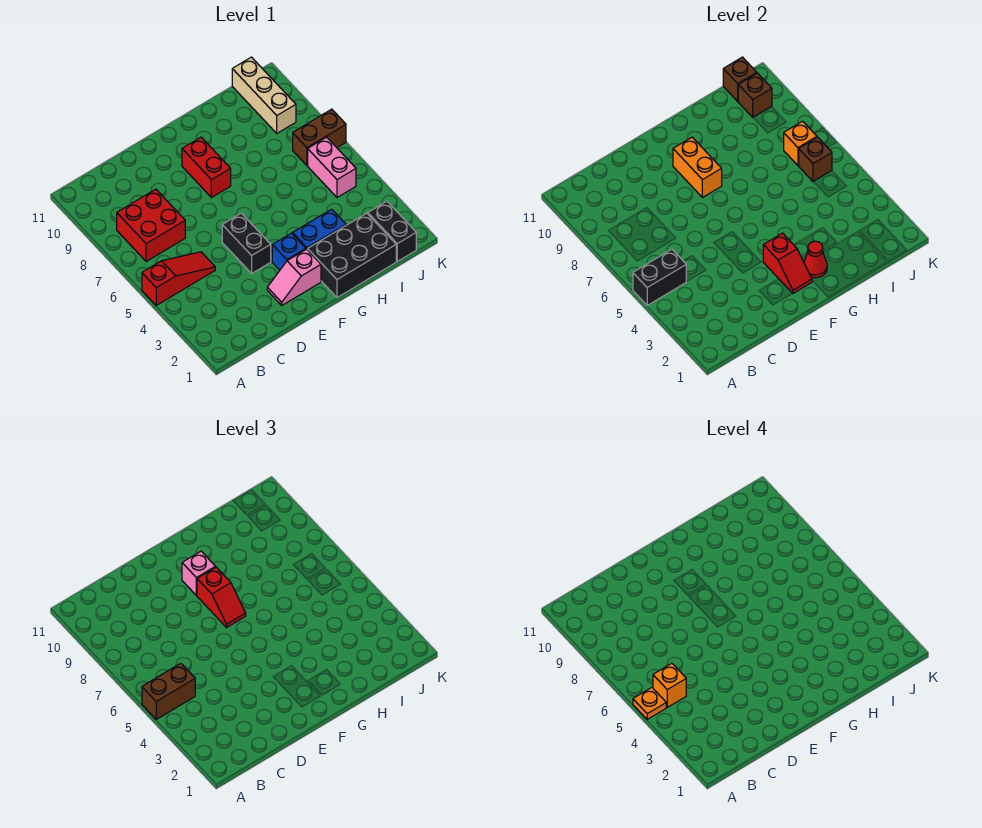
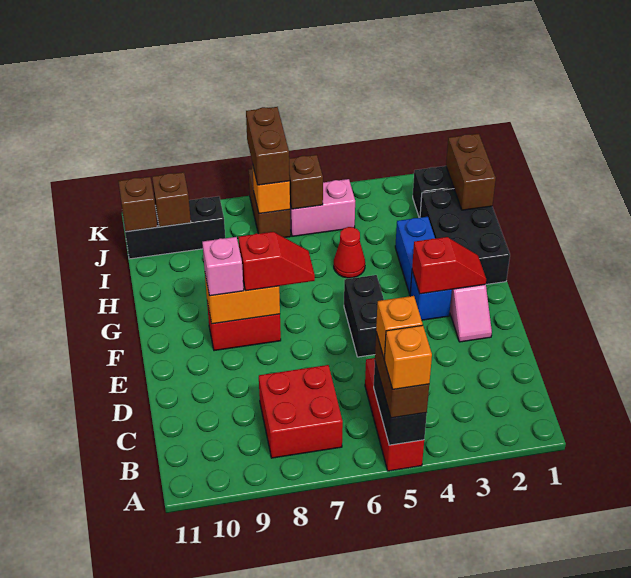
red 1x3 slope [142,252,215,305] -> red 1x3 brick [365,358,424,471]
orange 1x1 plate [633,687,666,719] -> orange 1x1 brick [384,325,432,389]
black 1x2 brick [222,213,271,273] -> black 1x2 brick turned to [344,275,384,357]
red 1x1 cone [804,241,827,278] -> red 1x1 cone moved to [334,227,365,278]
none -> brown 1x2 brick [446,133,496,210]
none -> brown 1x2 brick [246,107,290,185]
tan 1x3 brick [232,57,296,133] -> black 1x3 brick [124,196,225,259]

